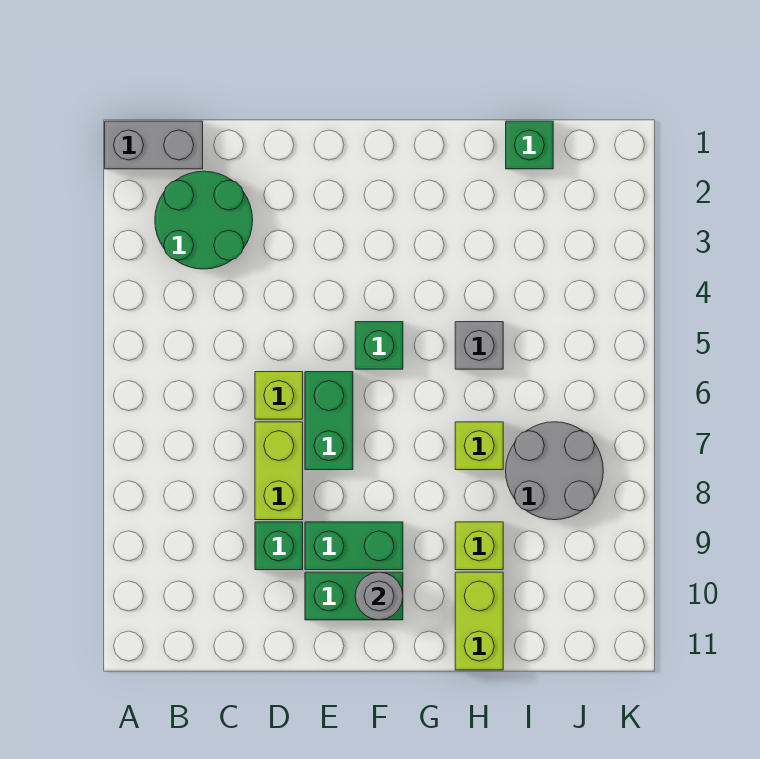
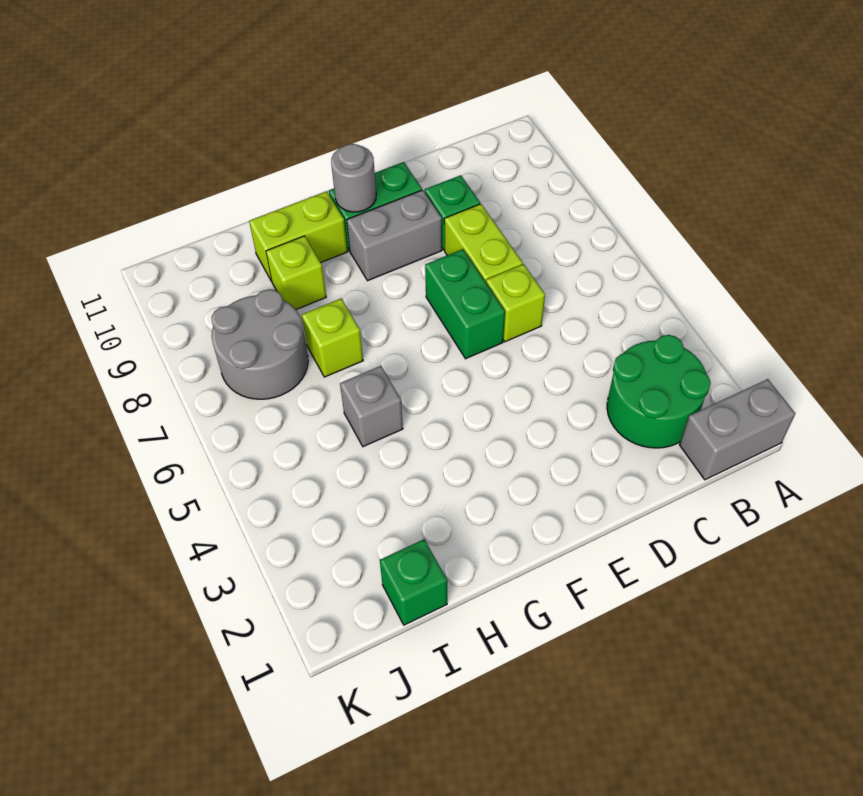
green 1x2 brick [305,522,403,570] -> grey 1x2 brick [347,190,442,281]
green 1x1 brick [355,322,403,369] -> none
lime 1x2 brick [455,572,503,670] -> lime 1x2 brick turned to [249,191,348,281]

